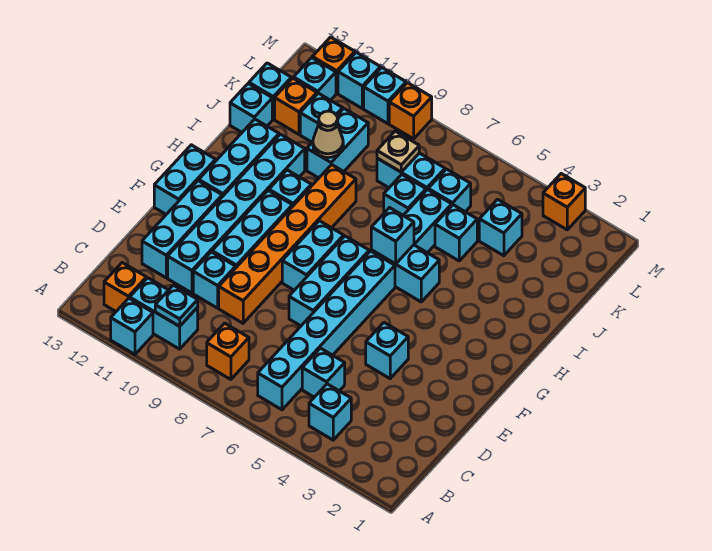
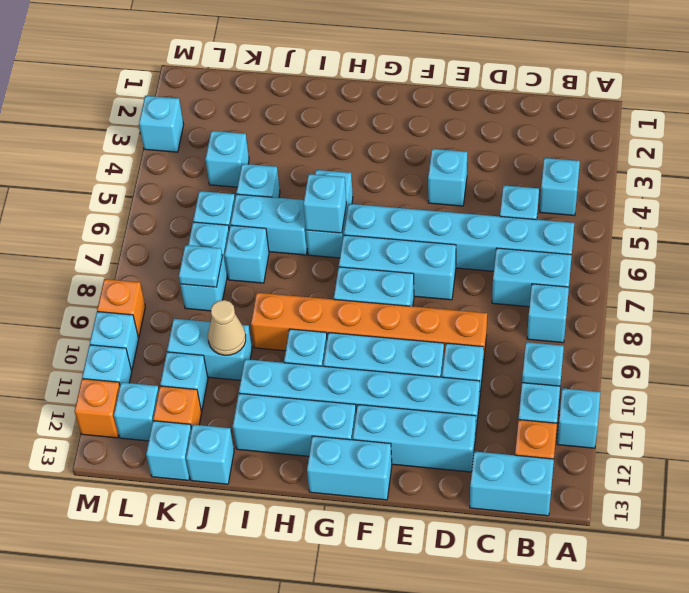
none -> cyan 1x2 brick [492,248,572,307]
orange 1x1 brick [207,323,249,379] -> cyan 1x1 brick [527,284,569,343]
none -> cyan 1x2 brick [470,451,554,516]
tan 1x1 plate [377,131,419,172] -> cyan 1x1 plate [179,245,222,287]
orange 1x1 brick [543,174,585,230] -> cyan 1x1 brick [139,96,184,152]

